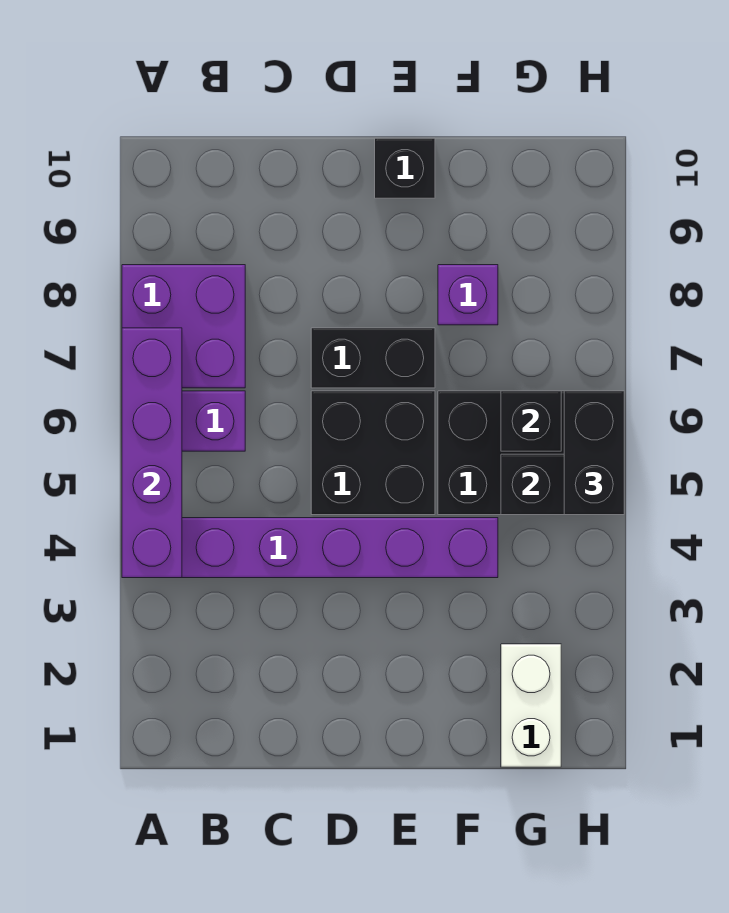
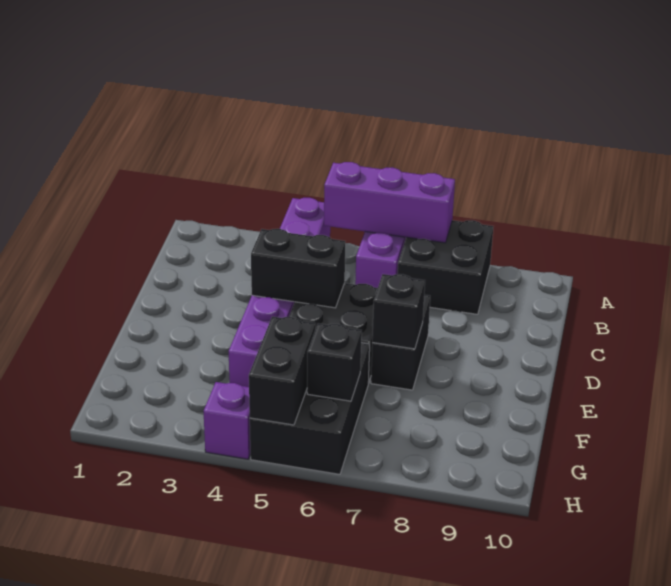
purple 1x4 brick [122,328,182,578] -> purple 1x3 brick [324,162,455,243]
purple 2x2 brick [122,265,245,388] -> black 2x2 brick [398,220,493,314]
black 1x1 brick [375,138,435,198] -> black 1x1 brick moved to [372,274,425,349]
purple 1x1 brick [438,265,498,325] -> purple 1x1 brick moved to [204,382,250,459]
white 1x2 brick [501,644,561,767] -> none
black 1x2 brick [564,391,624,515] -> black 1x2 brick moved to [251,229,345,308]

